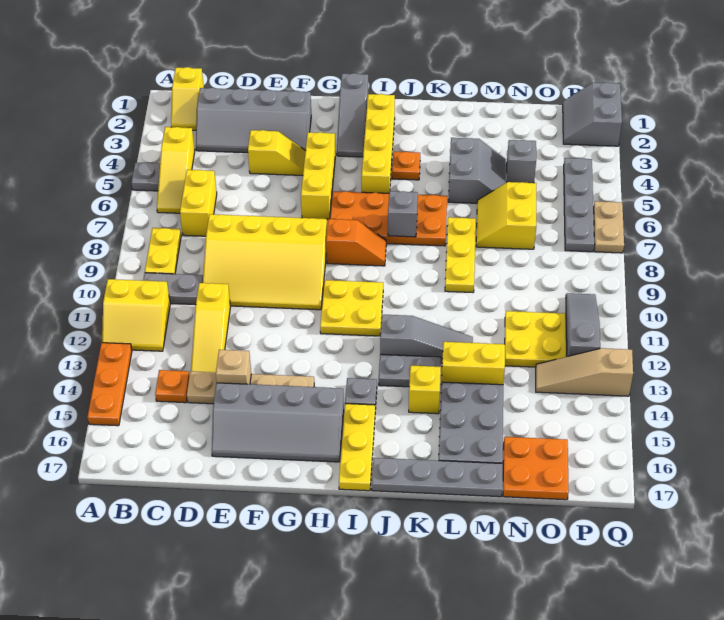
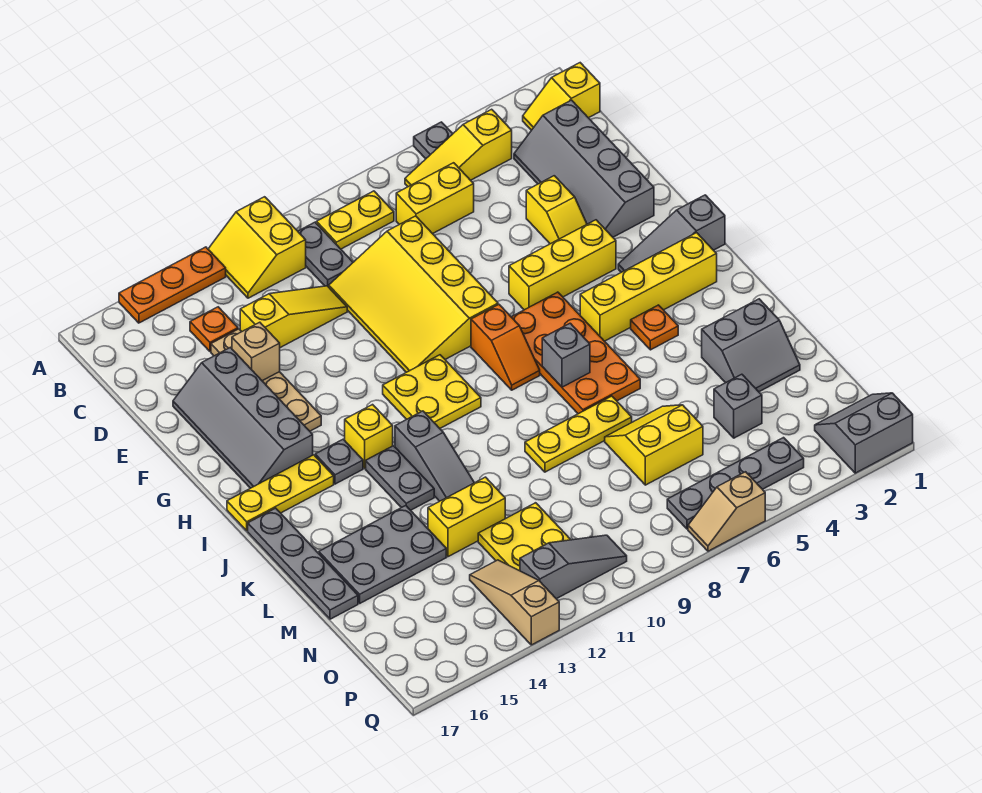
yellow 1x3 slope [191,283,230,372] -> yellow 1x3 slope turned to [240,286,347,348]
yellow 1x1 brick [409,366,441,414] -> yellow 1x1 brick moved to [345,405,393,468]
grey 2x2 slope [448,138,506,203] -> grey 2x2 slope moved to [702,299,800,392]
yellow 1x2 brick [442,342,505,385] -> yellow 1x2 brick turned to [428,477,505,557]
orange 2x2 plate [503,437,569,500] -> none
tan 1x2 plate [593,201,624,253] -> tan 1x2 slope [688,472,765,551]

